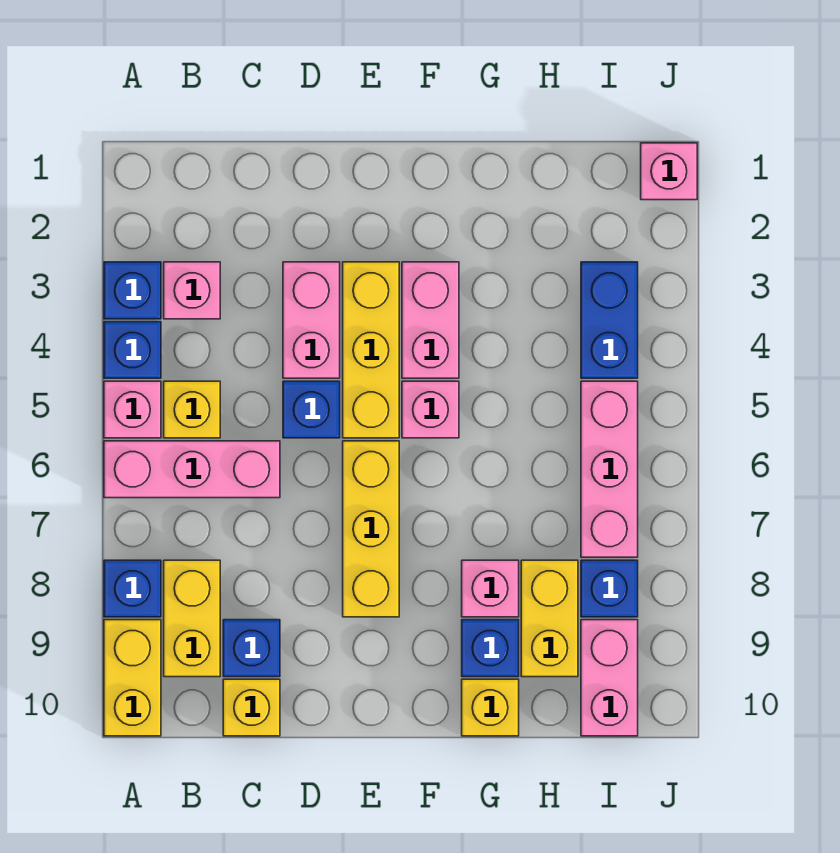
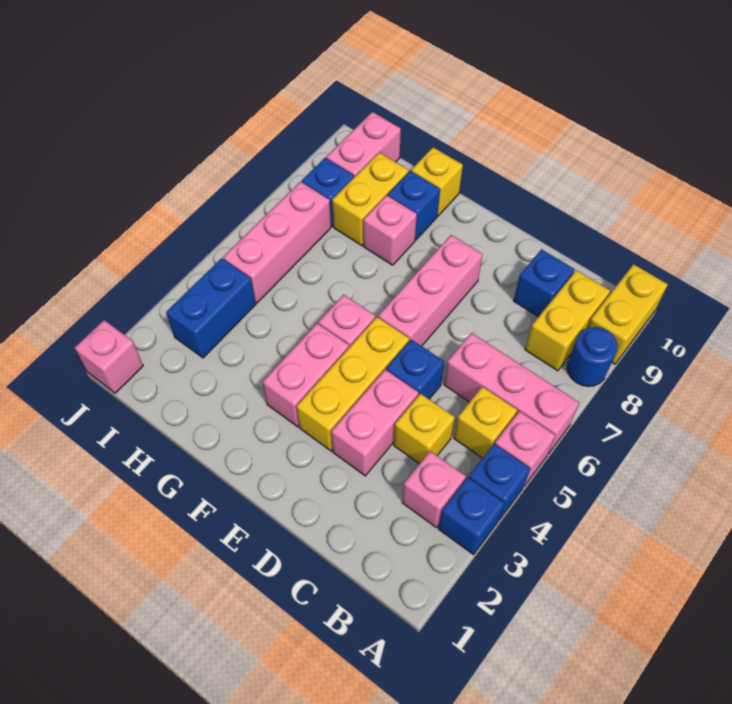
blue 1x1 brick [104,560,161,617] -> blue 1x1 round brick [567,327,618,386]
yellow 1x1 brick [223,679,280,736] -> yellow 1x1 brick moved to [394,394,455,464]
yellow 1x3 brick [343,441,399,617] -> pink 1x3 brick [378,235,483,346]

